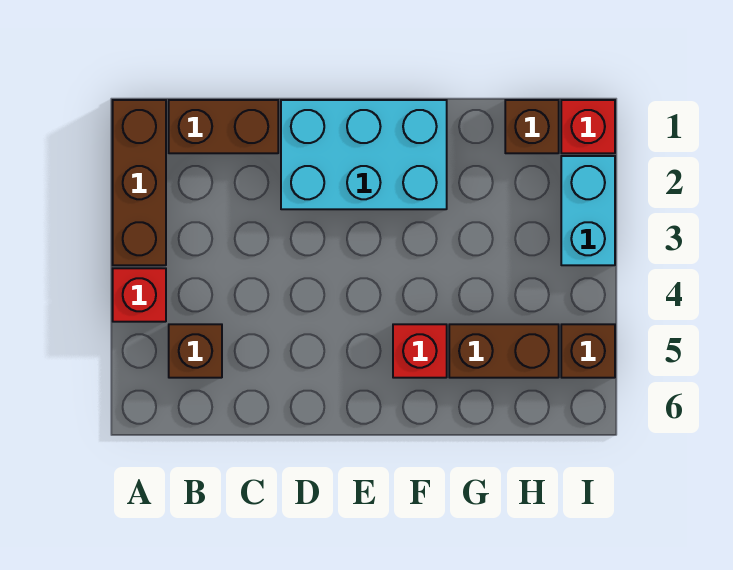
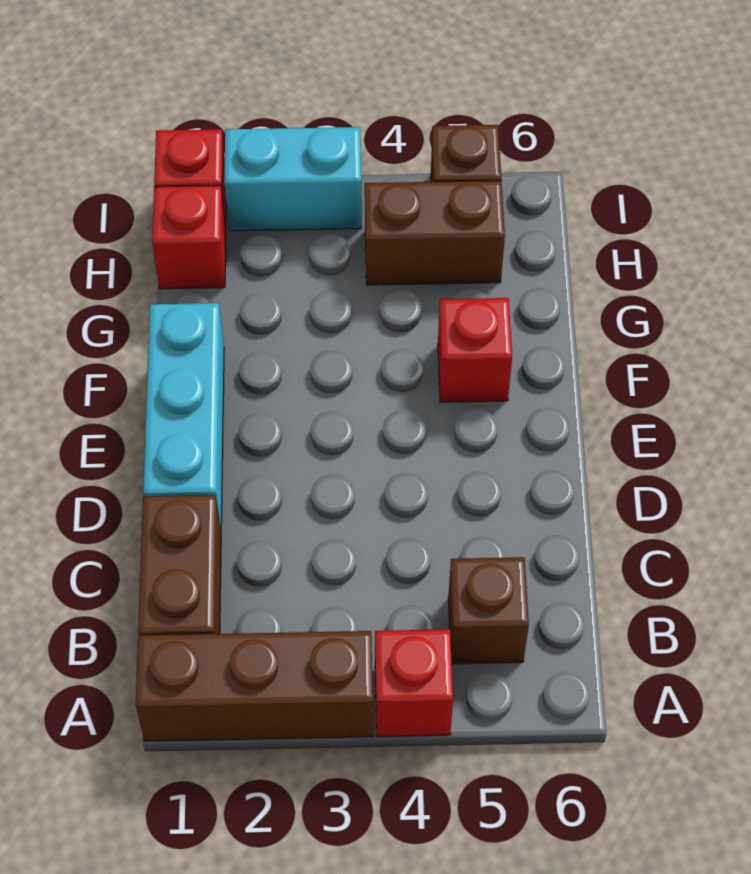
cyan 2x3 brick [281,100,447,209] -> cyan 1x3 brick [143,303,224,530]
brown 1x2 brick [449,324,559,378] -> brown 1x2 brick turned to [365,181,505,285]
brown 1x1 brick [505,100,559,153] -> red 1x1 brick [152,185,226,289]

